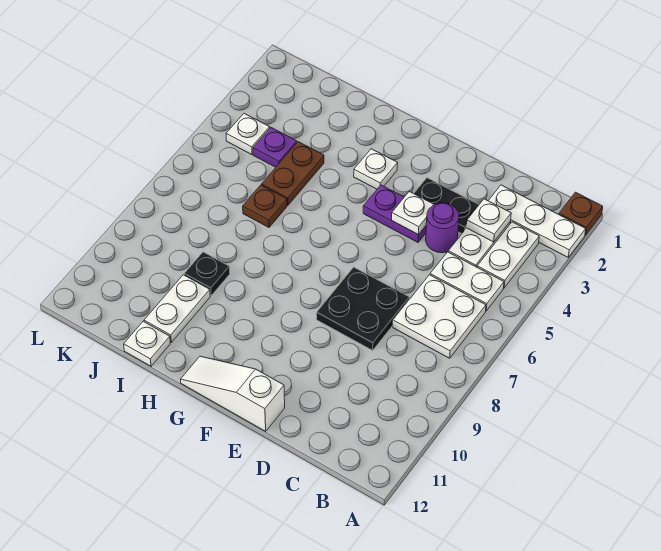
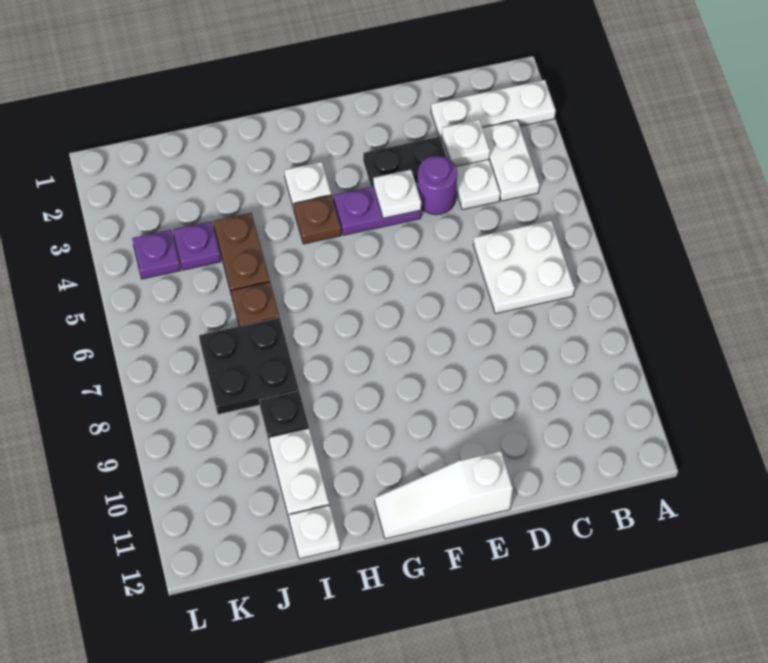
brown 1x1 plate [559,192,603,235] -> brown 1x1 plate moved to [294,195,341,244]
white 1x2 plate [430,252,504,311] -> none
black 2x2 plate [317,267,410,350] -> black 2x2 plate moved to [199,318,299,414]
white 1x1 plate [226,113,270,155] -> purple 1x1 plate [132,230,180,279]

